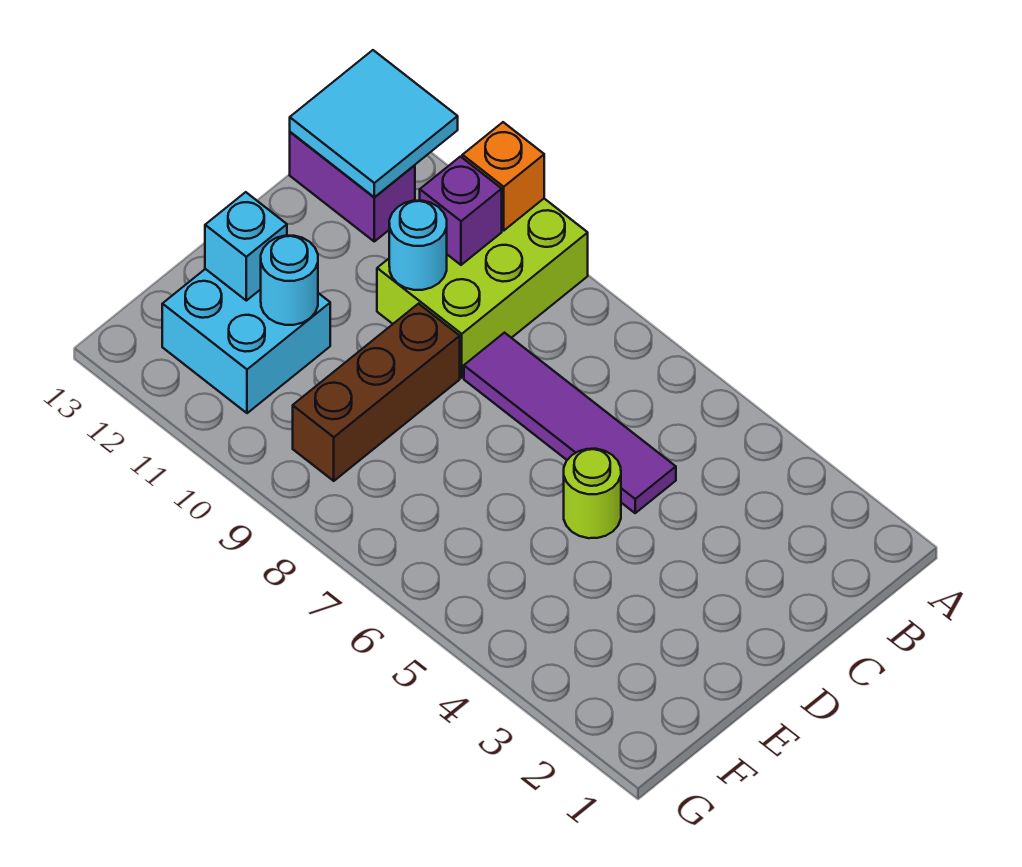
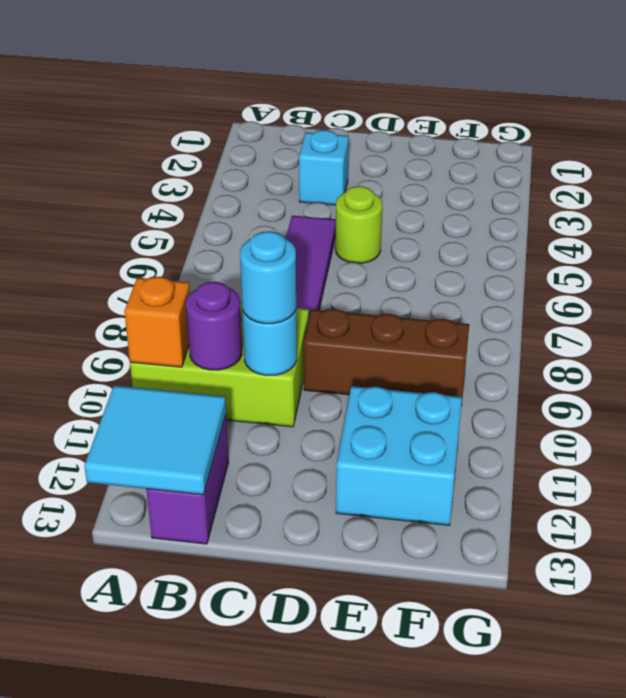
purple 1x1 brick [420,157,502,265] -> purple 1x1 round brick [186,282,242,370]
cyan 1x1 round brick [261,236,318,325] -> cyan 1x1 round brick moved to [240,231,296,324]
cyan 1x1 brick [205,192,287,301] -> cyan 1x1 brick moved to [299,130,349,205]

